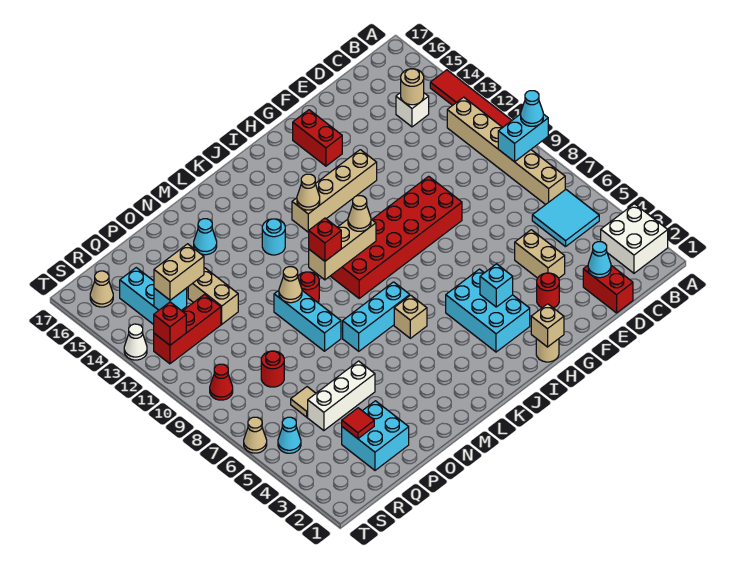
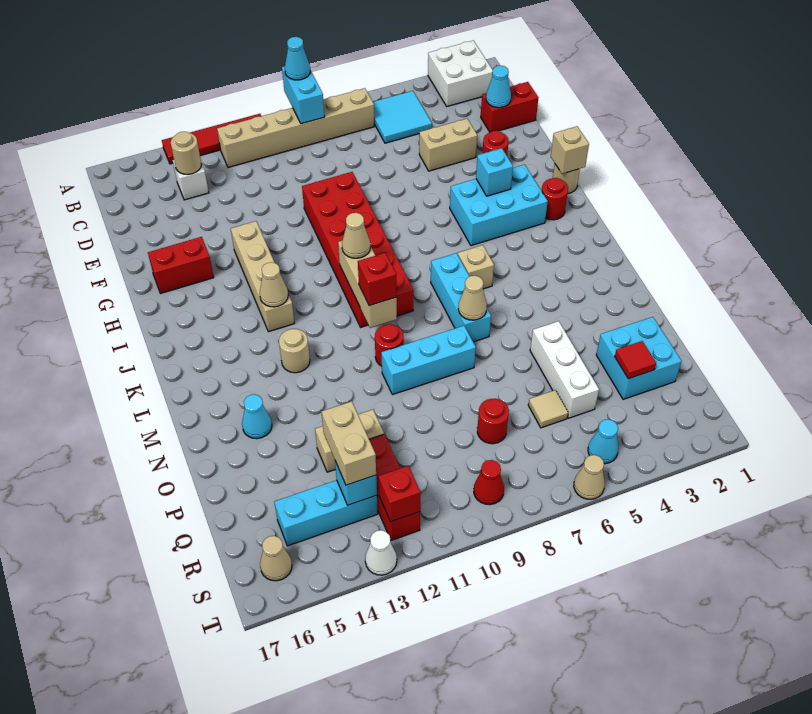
none -> red 1x1 round brick [541,178,568,220]
cyan 1x1 round brick [262,219,285,255] -> tan 1x1 round brick [279,329,310,373]
tan 1x1 cone [279,267,302,303] -> tan 1x1 cone moved to [458,276,487,320]

